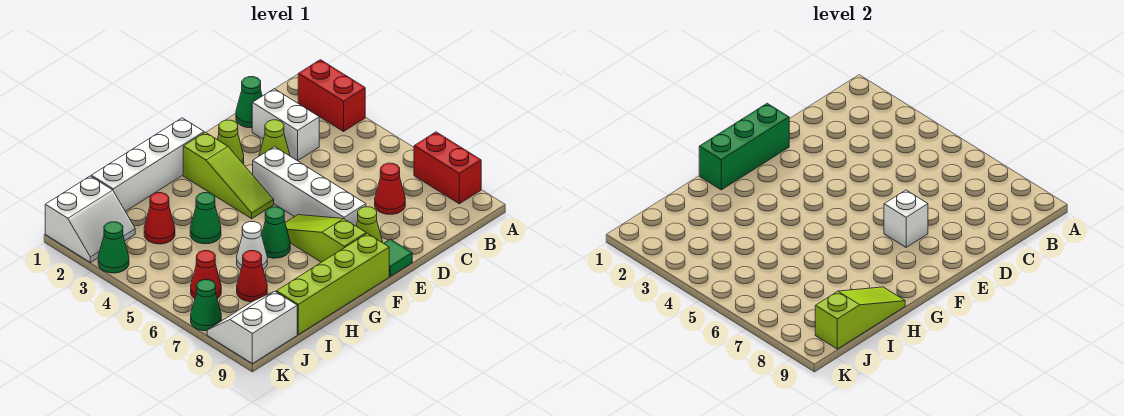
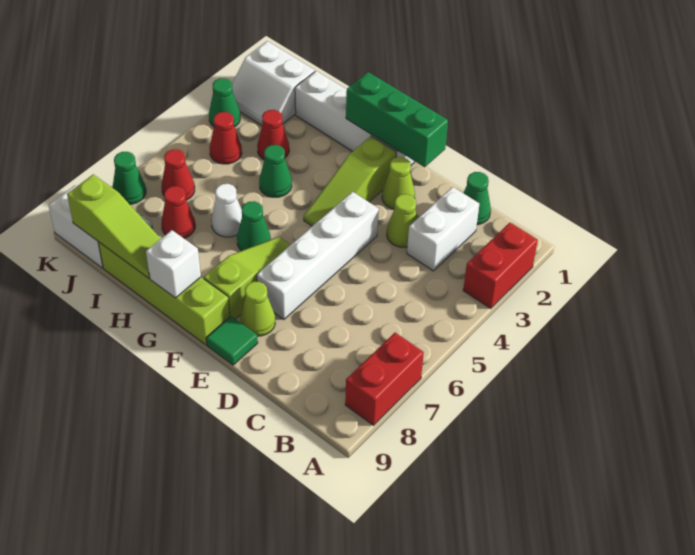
red 1x1 cone [375,163,405,214] -> red 1x1 cone moved to [210,112,242,164]
white 1x1 brick [884,190,928,247] -> white 1x1 brick moved to [146,230,201,298]

